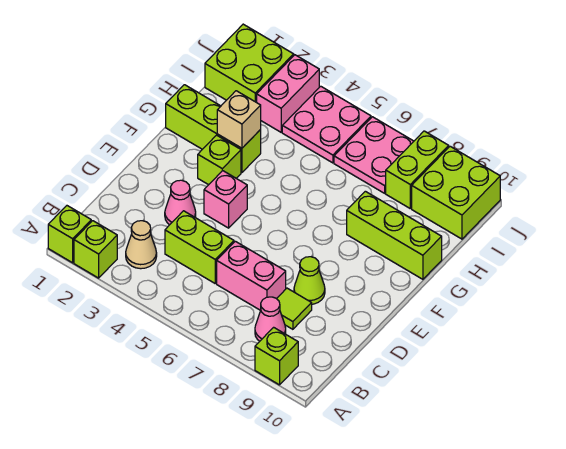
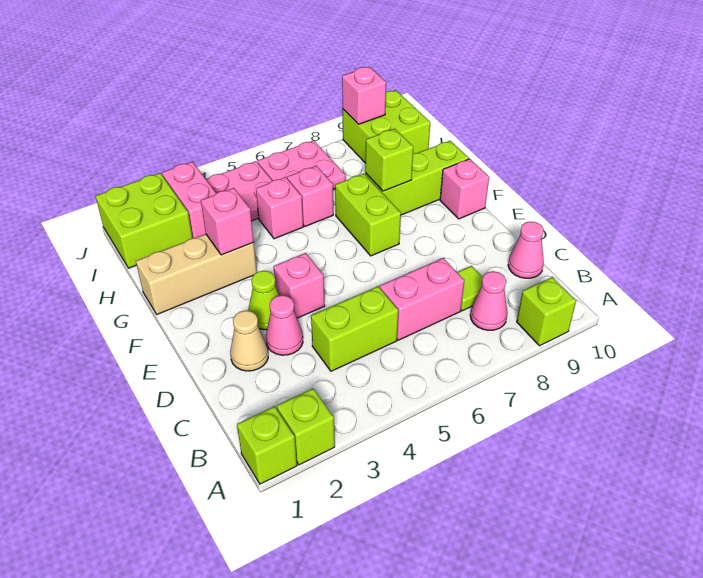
tan 1x1 cone [126,221,157,269] -> tan 1x1 cone moved to [230,311,268,371]
none -> pink 1x1 cone [508,221,544,278]
lime 1x1 cone [294,257,325,304] -> lime 1x1 cone moved to [248,271,279,330]
lime 1x1 brick [198,135,241,185] -> lime 1x1 brick moved to [365,129,413,191]
none -> pink 1x1 brick [440,159,489,219]
lime 1x3 brick [166,85,261,173] -> tan 1x3 brick [136,234,257,314]
tan 1x1 brick [217,91,261,148] -> pink 1x1 brick [201,188,254,255]
none -> pink 1x1 brick [256,177,303,239]
none -> pink 1x1 brick [287,166,333,226]
lime 1x2 brick [386,131,449,208] -> lime 1x2 brick moved to [335,174,401,256]
none -> pink 1x1 brick [342,67,386,124]

